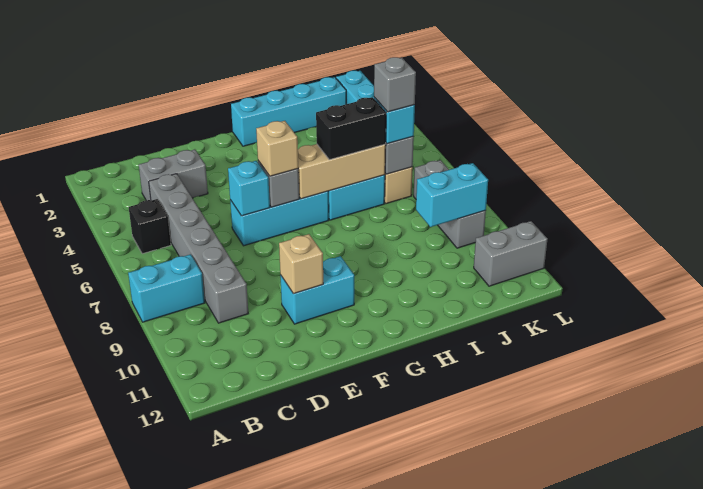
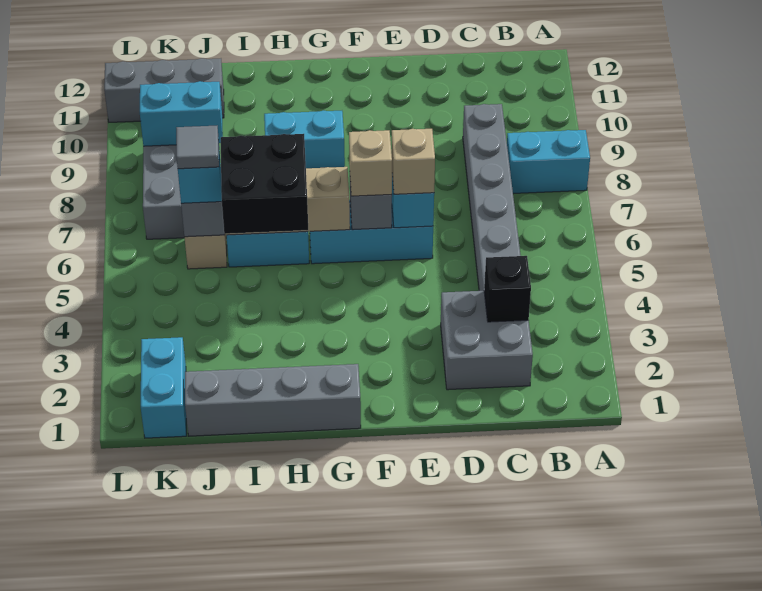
black 1x1 brick [129,199,171,254] -> black 1x1 brick moved to [484,256,531,322]
grey 1x2 brick [139,149,208,200] -> grey 2x2 brick [441,291,533,390]
cyan 1x2 brick [280,256,354,324] -> cyan 1x2 brick moved to [264,111,345,168]
tan 1x1 brick [279,234,323,294] -> tan 1x1 brick moved to [392,129,435,194]
cyan 1x4 brick [231,77,346,146] -> grey 1x4 brick [185,364,361,436]
black 1x2 brick [316,97,386,160] -> black 2x2 brick [221,134,308,234]
grey 1x1 brick [374,57,416,112] -> grey 1x1 tile [176,126,219,169]
grey 1x2 brick [474,221,548,286] -> grey 1x3 brick [104,58,224,122]

